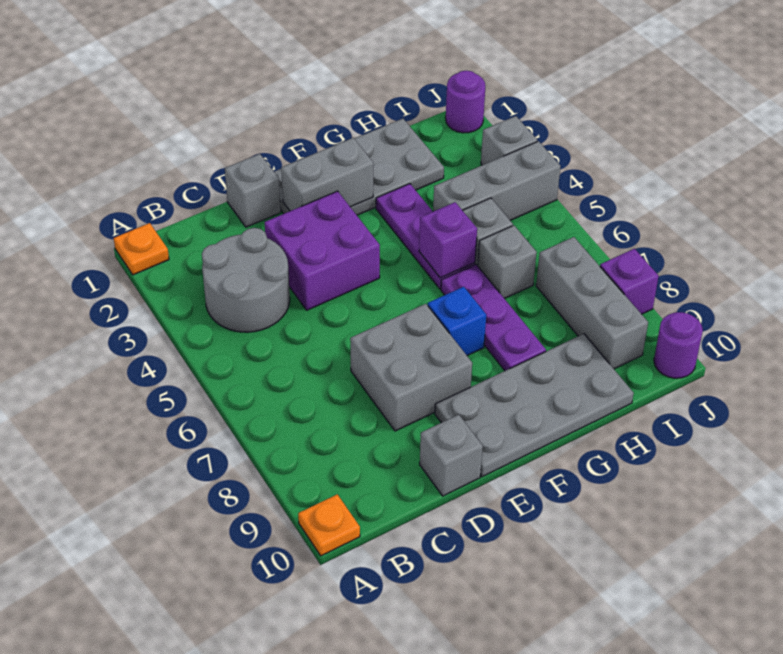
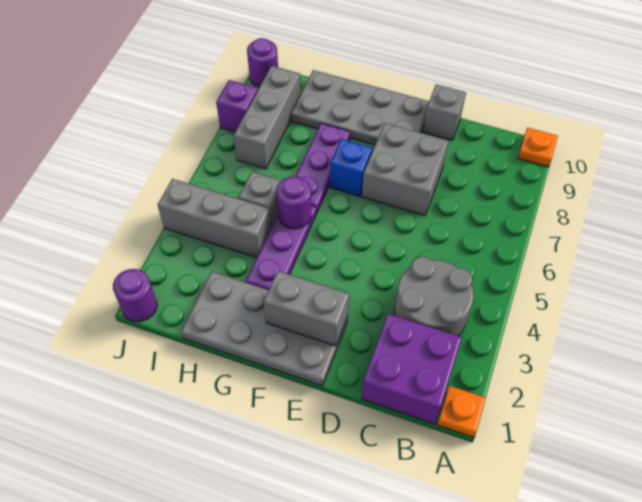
grey 1x1 brick [225,154,281,227] -> none
purple 2x2 brick [265,191,380,310] -> purple 2x2 brick moved to [361,314,462,424]
purple 1x1 brick [419,202,477,278] -> purple 1x1 round brick [276,176,311,229]
grey 1x1 brick [478,225,537,299] -> none
grey 1x1 brick [481,116,537,165] -> none

